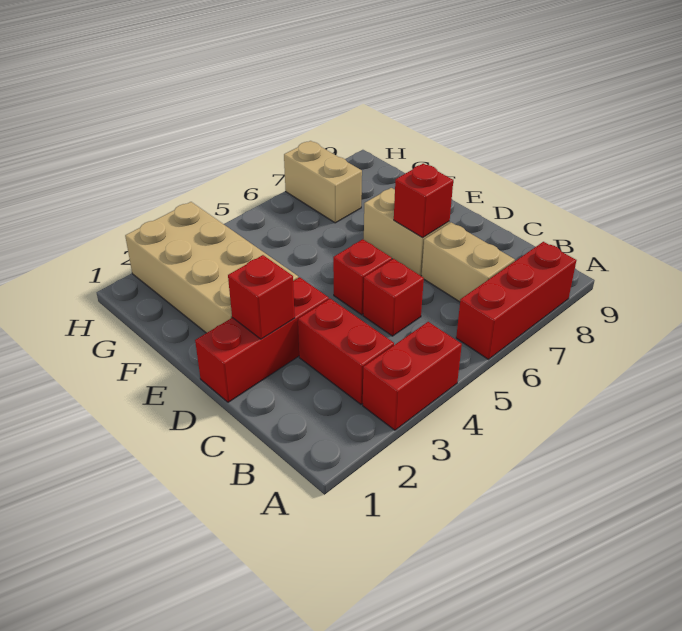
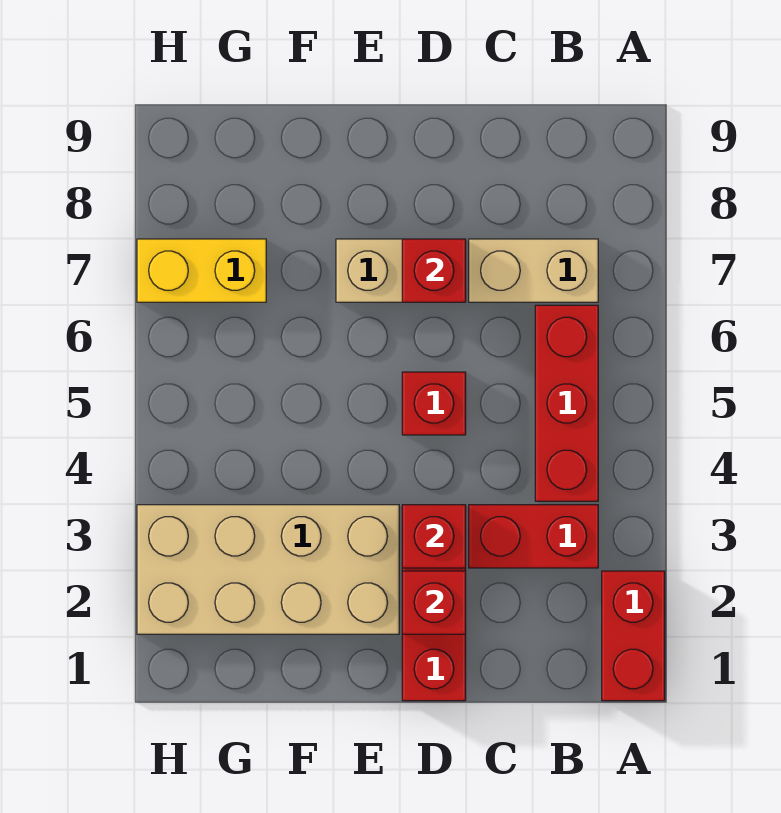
red 1x2 brick [363,322,462,430] -> red 1x2 brick moved to [602,571,665,701]
red 1x3 brick [456,242,577,359] -> red 1x3 brick moved to [535,305,598,501]
red 1x1 brick [363,259,424,336] -> red 1x1 brick moved to [402,505,466,568]
tan 1x2 brick [284,141,362,223] -> yellow 1x2 brick [137,239,266,302]

